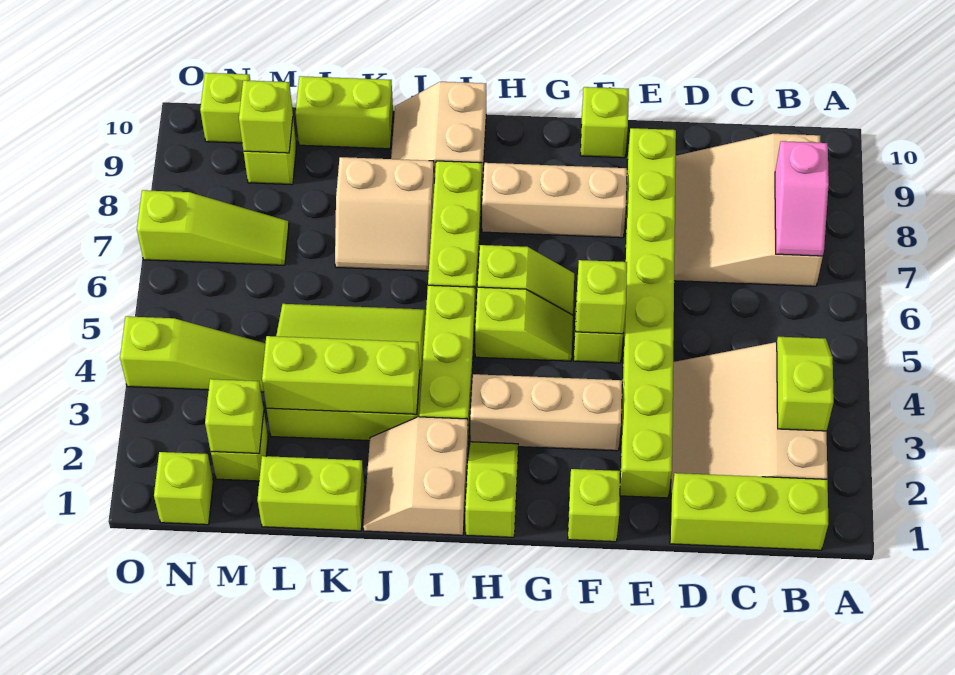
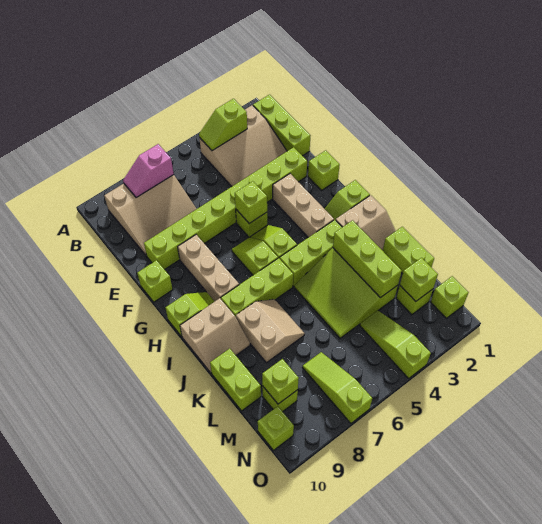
pink 1x2 slope [775,141,829,256] -> pink 1x2 slope turned to [123,144,174,198]
none -> lime 1x2 slope [165,292,215,337]

